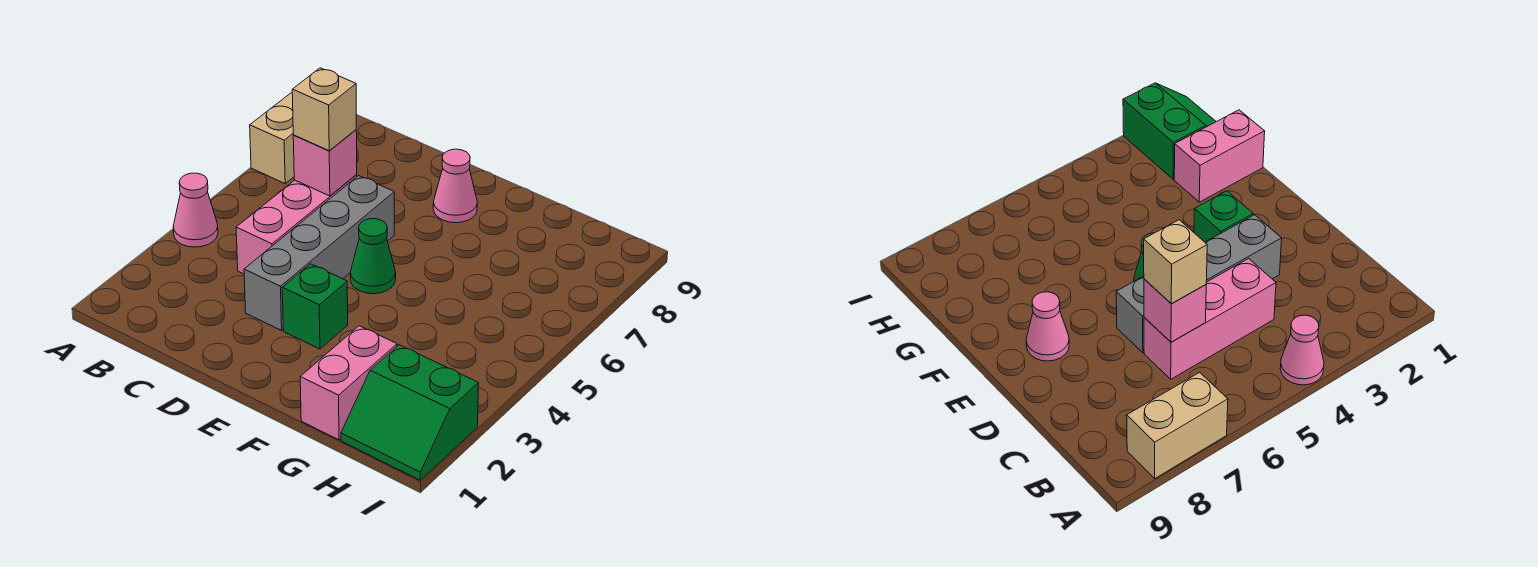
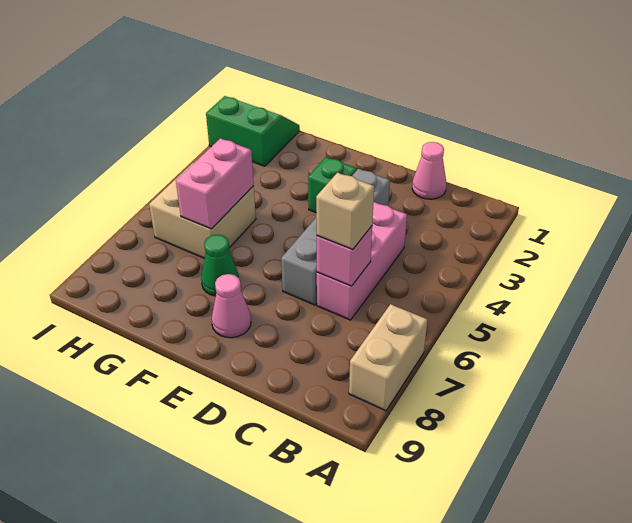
pink 1x1 cone [173,173,218,247] -> pink 1x1 cone moved to [412,142,446,199]
green 1x1 cone [350,219,396,294] -> green 1x1 cone moved to [201,235,239,296]
pink 1x2 brick [300,326,397,440] -> pink 1x2 brick moved to [176,138,254,229]
none -> tan 2x2 brick [149,163,256,258]

